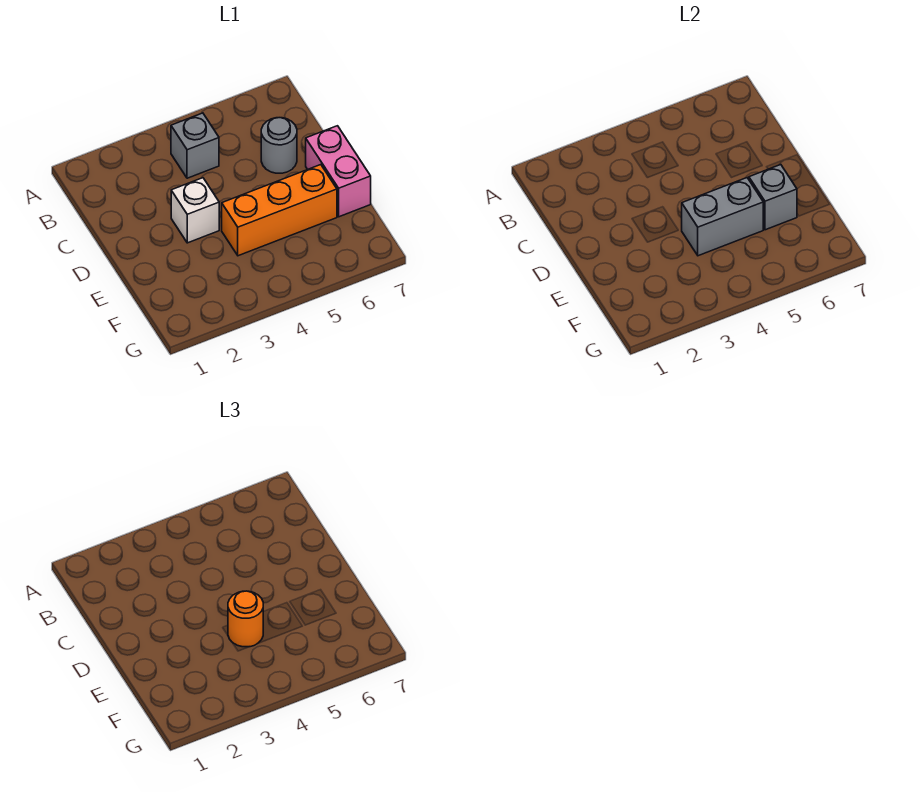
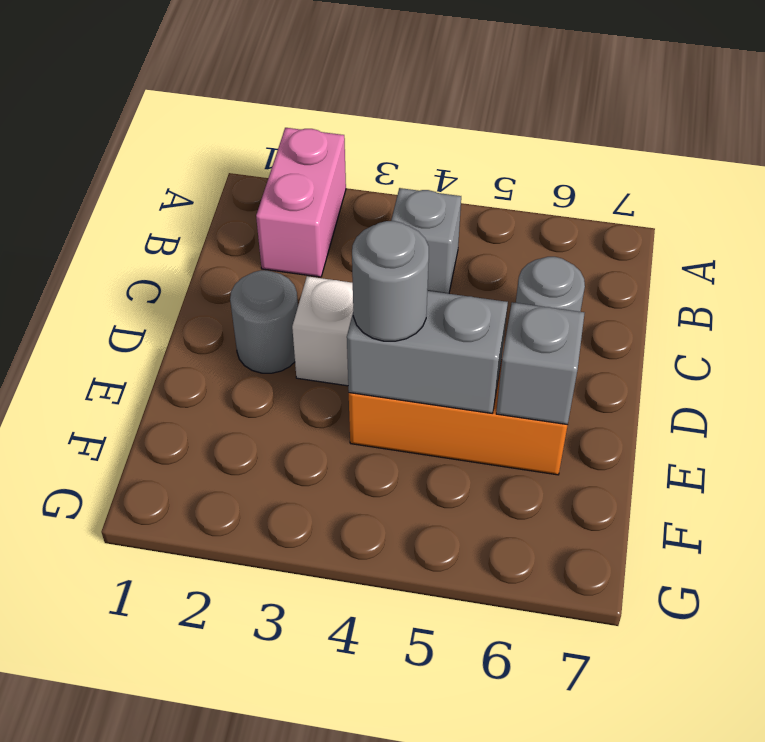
none -> grey 1x1 round brick [230,270,298,373]
pink 1x2 brick [306,126,371,217] -> pink 1x2 brick moved to [256,128,346,277]
orange 1x1 round brick [228,591,263,647] -> grey 1x1 round brick [352,221,429,341]

